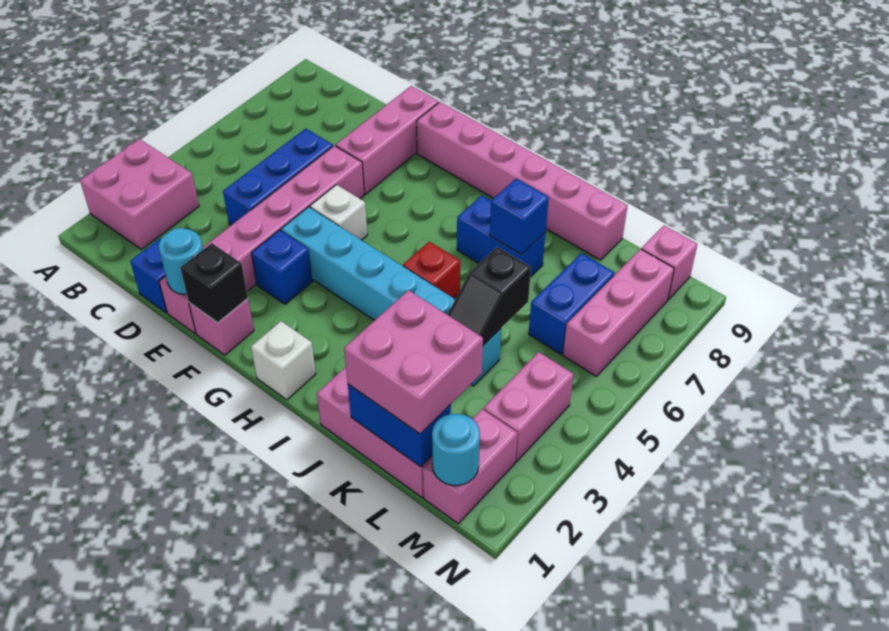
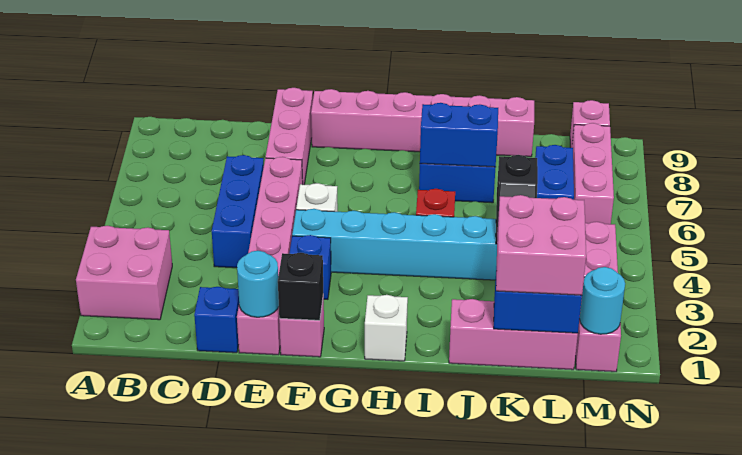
blue 1x1 brick [490,178,549,255] -> blue 1x2 brick [420,103,498,167]

